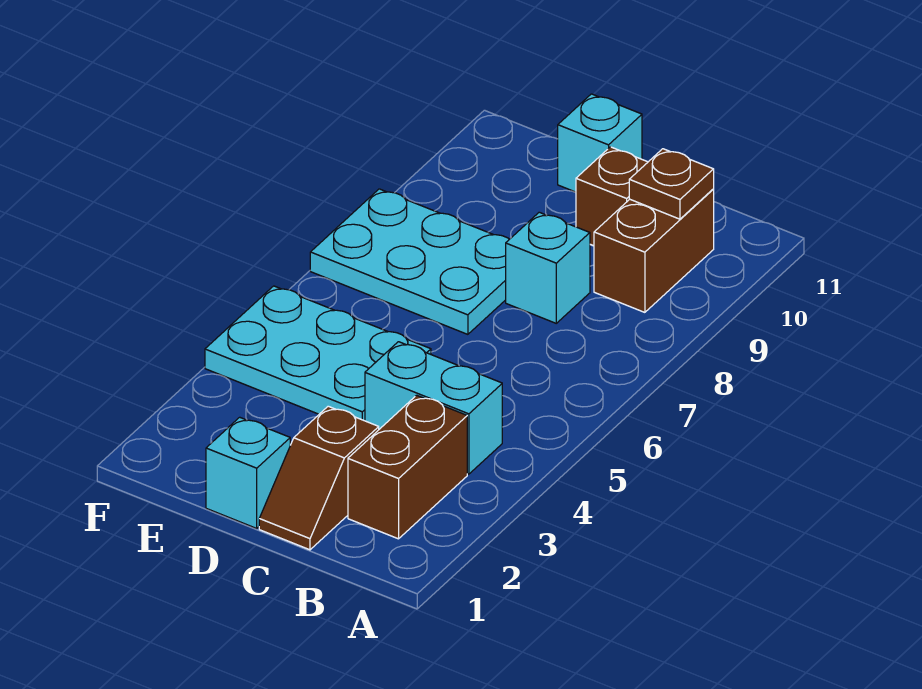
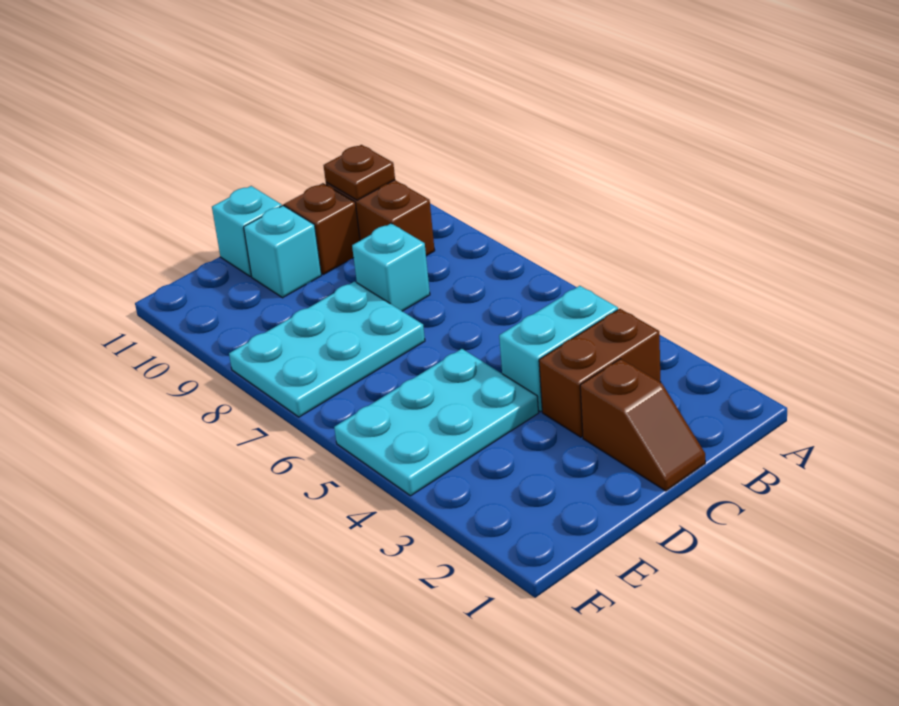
brown 1x2 brick [348,395,467,539] -> brown 1x2 brick turned to [539,309,660,437]
cyan 1x1 brick [206,417,290,528] -> cyan 1x1 brick moved to [244,206,322,298]

